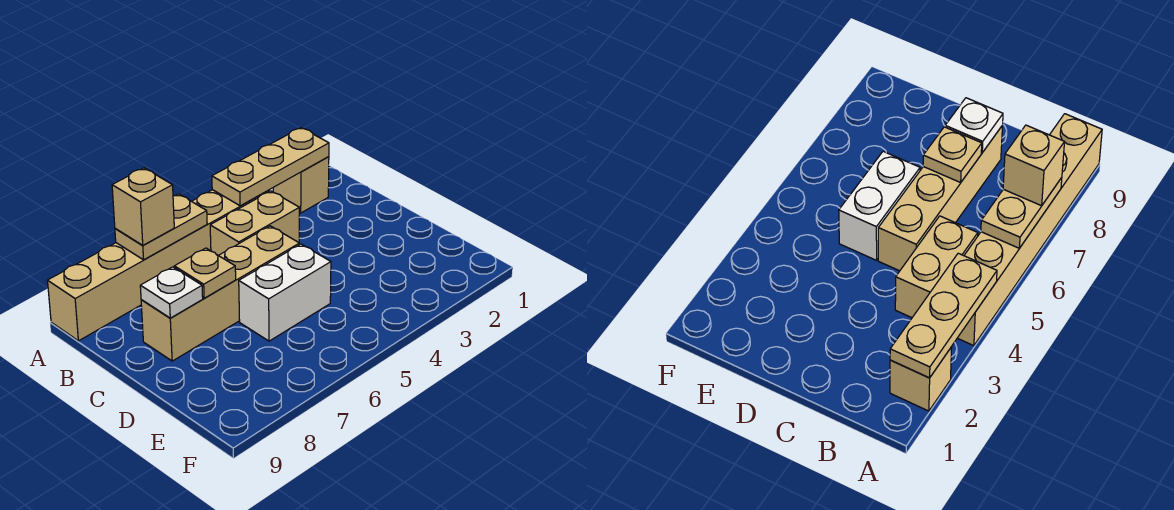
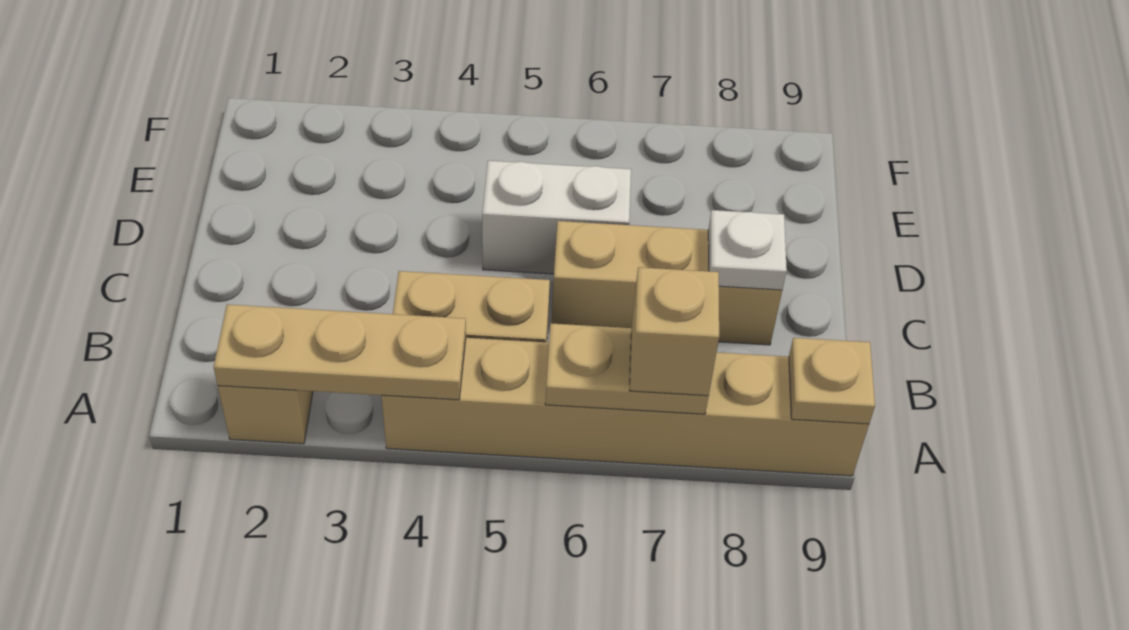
tan 1x4 brick [141,226,299,361] -> tan 1x3 brick [552,221,782,345]
tan 1x1 plate [174,248,236,298] -> tan 1x1 plate moved to [789,338,875,424]

